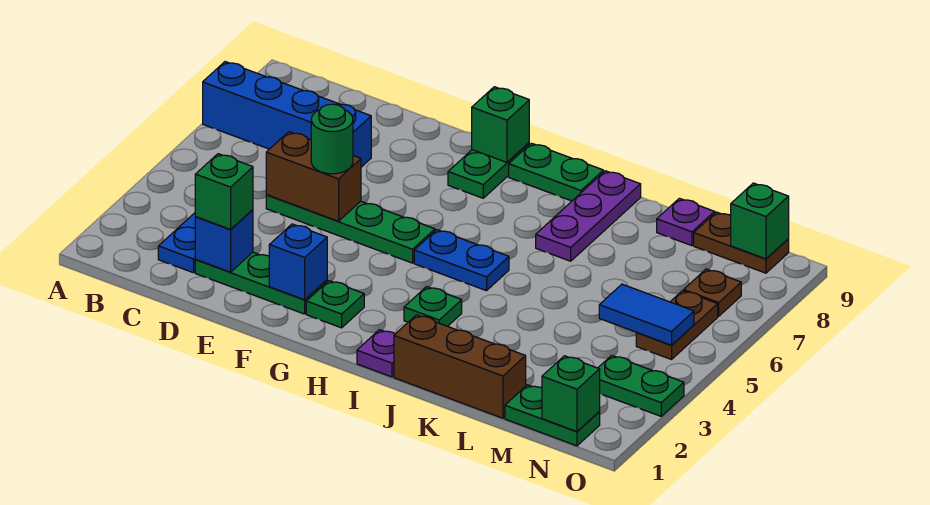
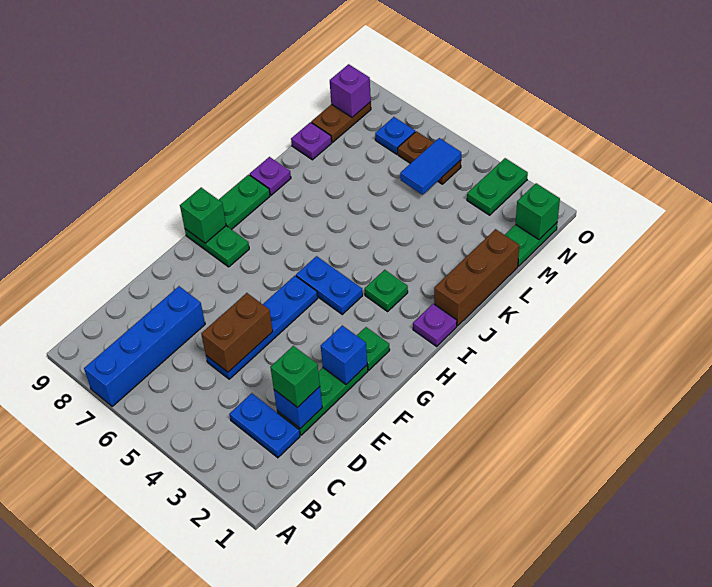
green 1x4 plate [266,195,435,263] -> blue 1x4 plate [206,276,318,379]
green 1x1 round brick [311,104,353,174] -> none
blue 1x2 plate [414,230,509,291] -> blue 1x2 plate turned to [296,256,363,314]
purple 1x3 plate [536,171,641,261] -> purple 1x1 plate [250,157,291,195]
brown 1x1 plate [684,269,741,316] -> blue 1x1 plate [375,117,415,154]
green 1x1 brick [731,183,789,259] -> purple 1x1 brick [330,64,371,117]

